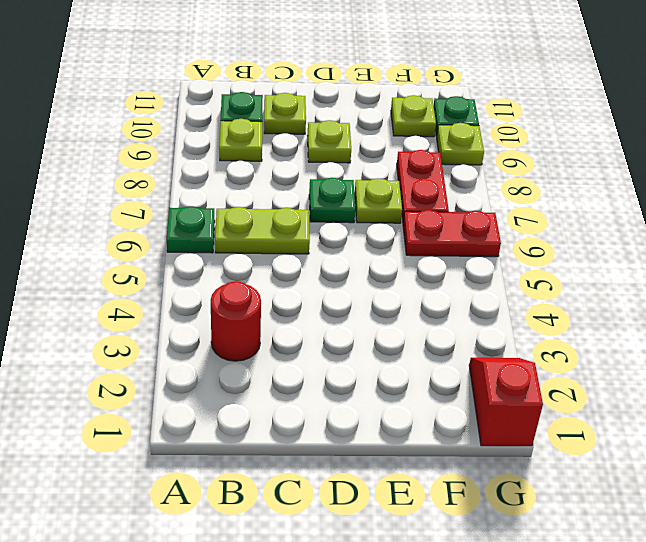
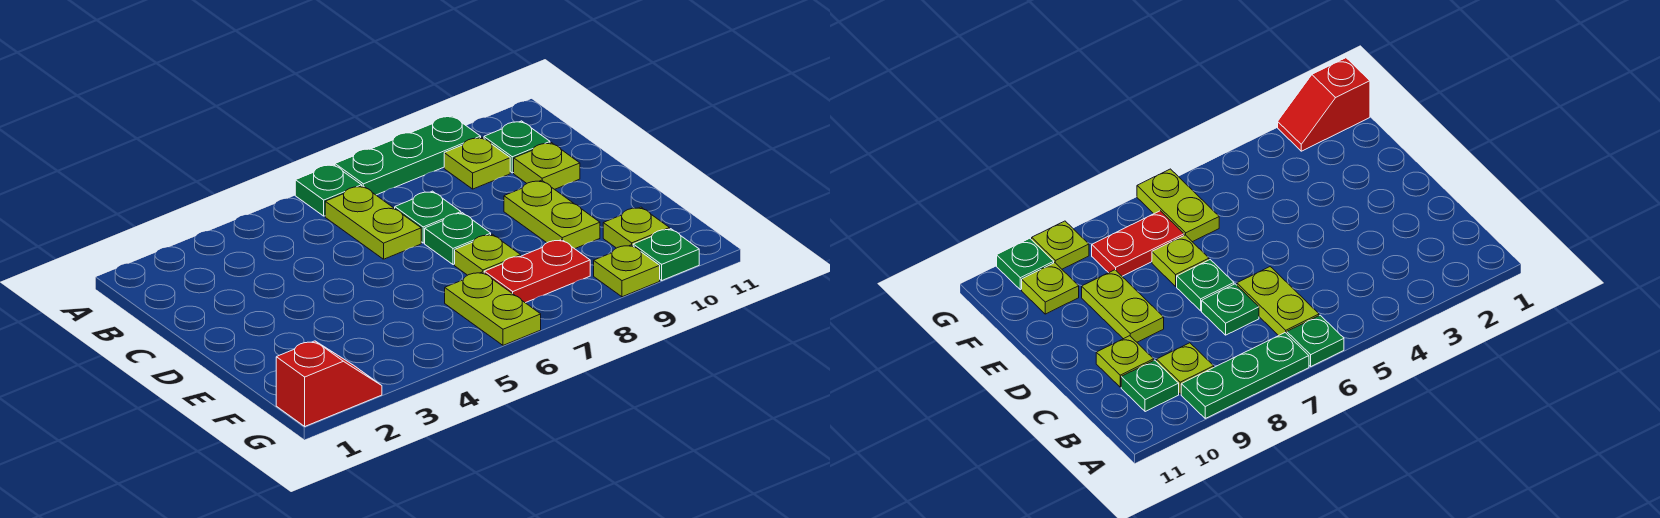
none -> green 1x3 plate [335,116,481,195]
red 1x1 round brick [211,281,261,361] -> none
none -> green 1x1 plate [395,191,461,243]
lime 1x1 plate [307,120,351,163] -> lime 1x2 plate [504,180,600,249]
red 1x2 plate [403,210,501,257] -> lime 1x2 plate [445,272,541,345]

